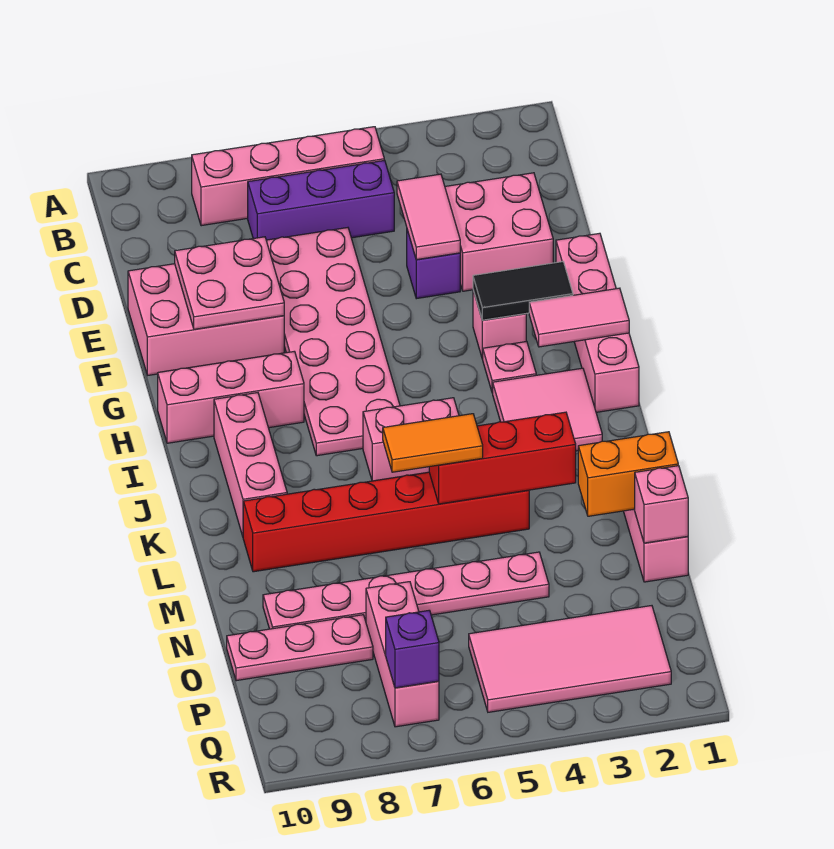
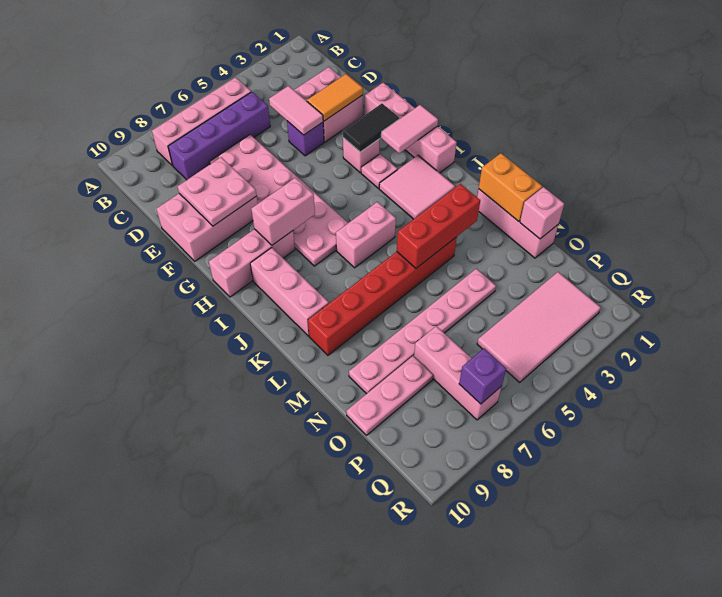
purple 1x3 brick [248,160,394,240] -> purple 1x4 brick [168,92,270,180]
none -> pink 1x2 brick [251,178,315,245]
orange 1x2 tile [383,414,483,472] -> orange 1x2 tile moved to [307,74,363,121]
orange 1x2 brick [578,432,678,516] -> orange 1x2 brick turned to [479,153,542,221]

